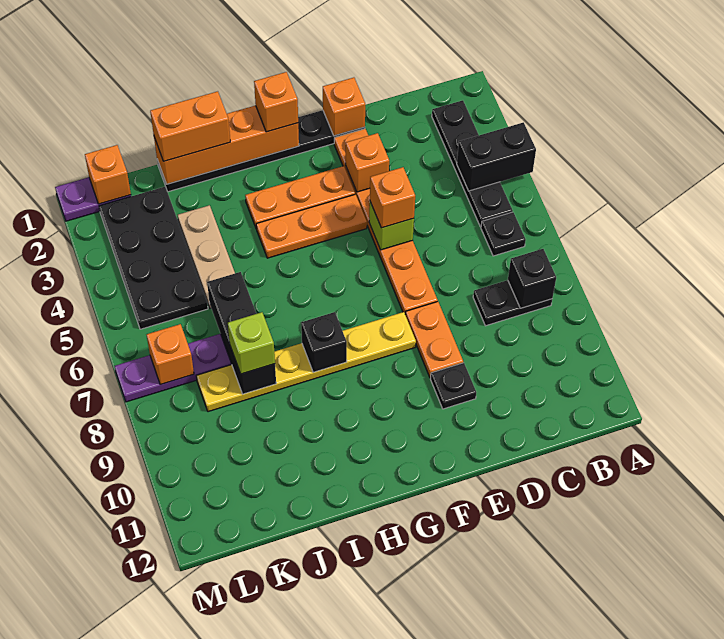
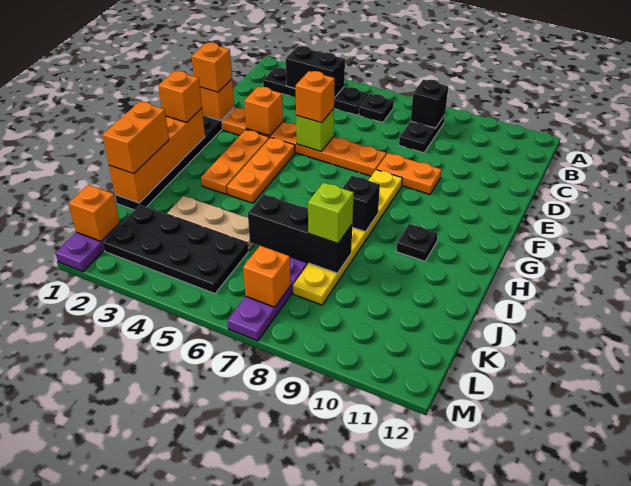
black 1x2 brick [457,122,536,191] -> black 1x2 brick turned to [286,46,345,98]
none -> orange 1x1 brick [192,42,232,92]
black 1x1 plate [431,363,476,409] -> black 1x1 plate moved to [396,224,438,261]

